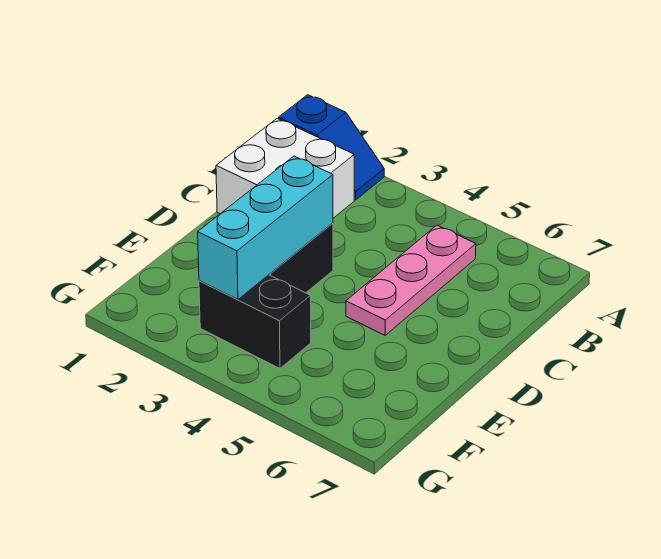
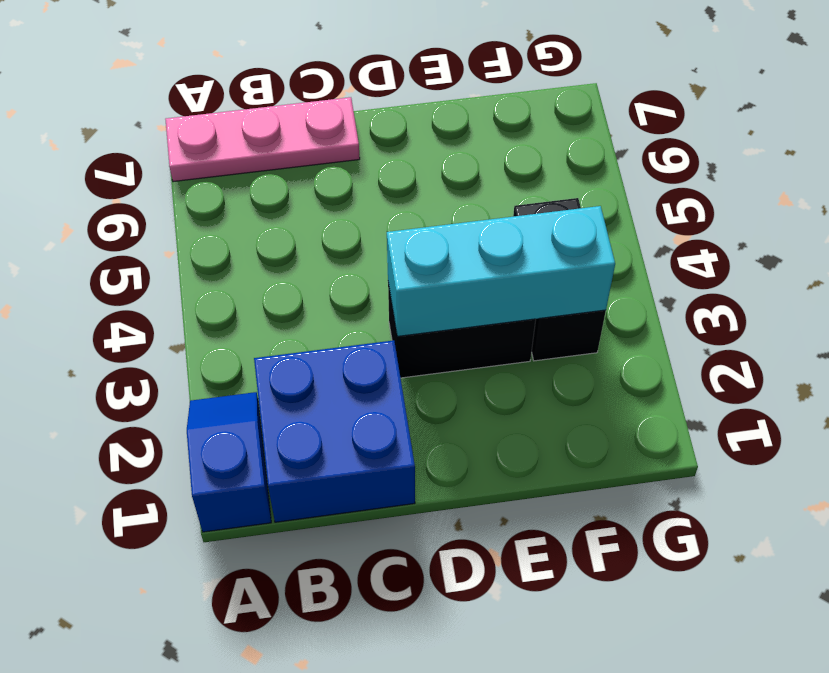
white 2x2 brick [216,118,354,218] -> blue 2x2 brick [254,340,415,522]
pink 1x3 plate [346,225,476,335] -> pink 1x3 plate moved to [165,97,360,182]

